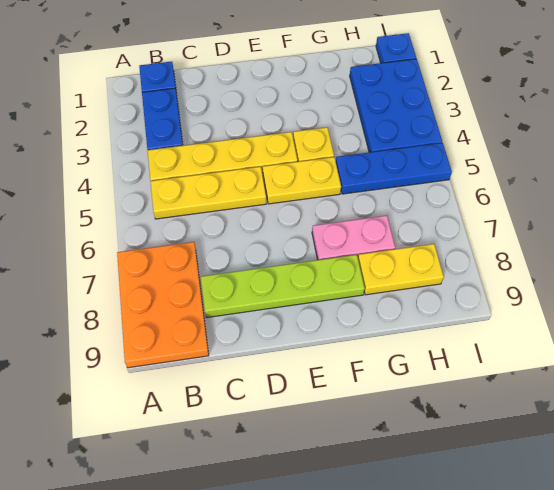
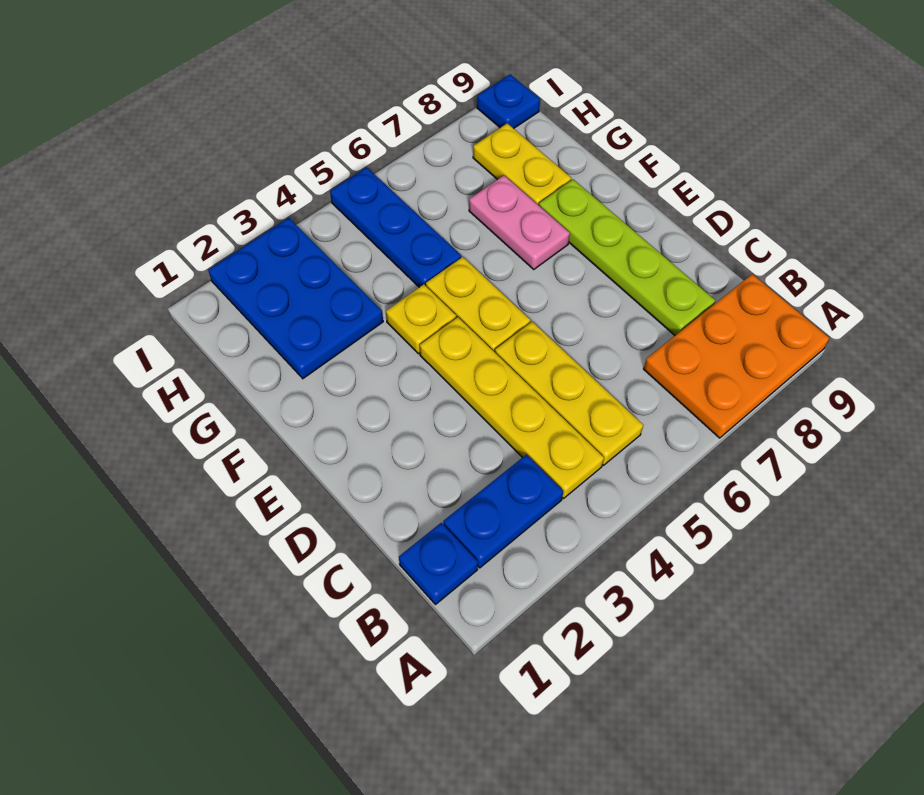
blue 2x3 plate [350,59,442,152] -> blue 2x3 plate turned to [208,218,383,379]
blue 1x1 plate [376,33,416,63] -> blue 1x1 plate moved to [477,74,540,129]

